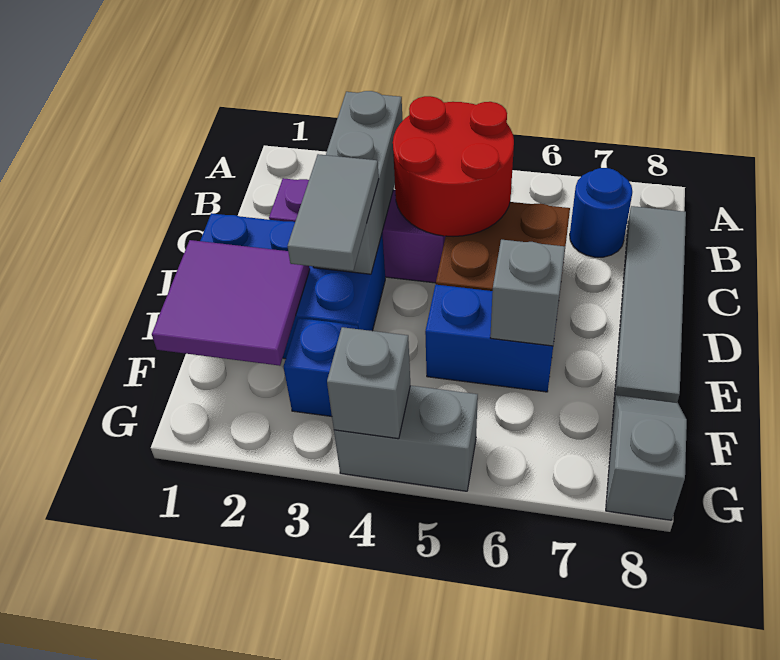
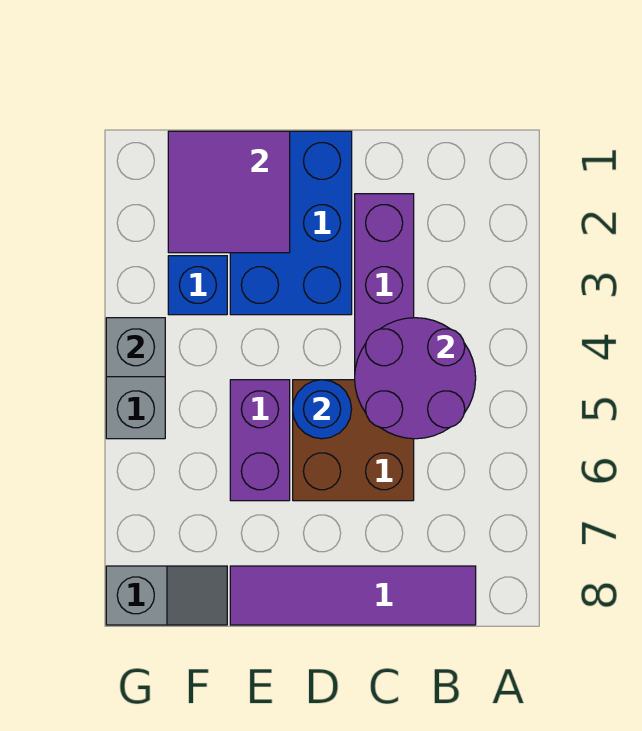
grey 1x3 brick [313,91,403,274] -> none
red 2x2 round brick [393,96,514,237] -> purple 2x2 round brick [355,318,476,439]
blue 1x1 round brick [570,168,632,257] -> blue 1x1 round brick moved to [293,380,352,439]
grey 1x4 tile [614,206,686,403] -> purple 1x4 tile [230,566,476,625]
grey 1x2 tile [288,154,379,271] -> none
blue 1x2 brick [425,285,555,392] -> purple 1x2 brick [230,380,290,501]
grey 1x1 brick [490,240,565,346] -> none

